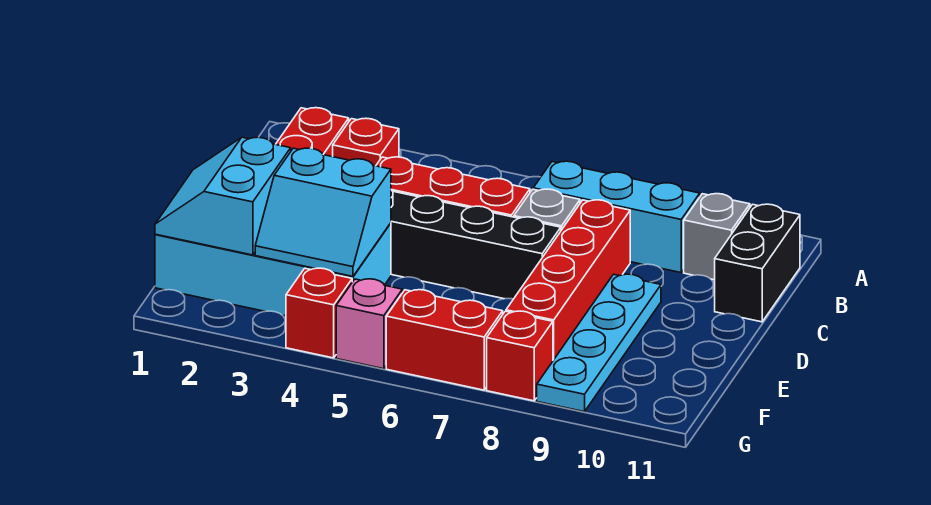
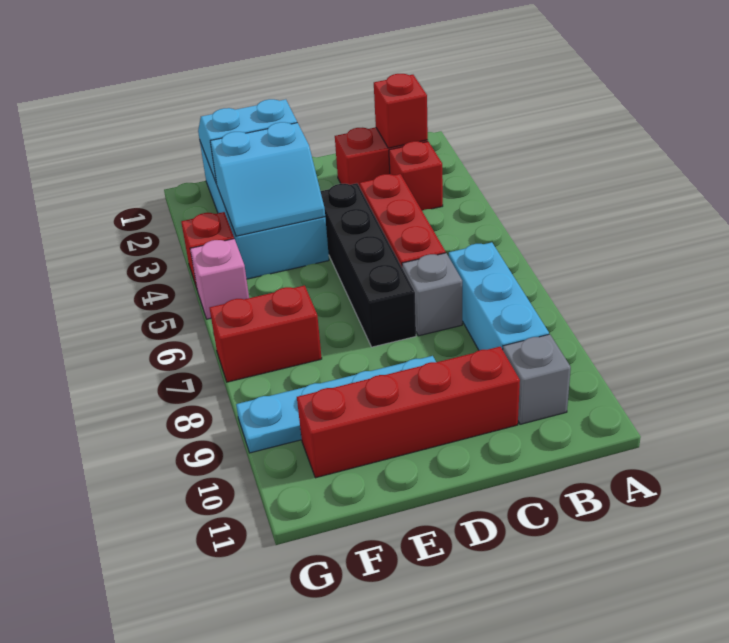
black 1x2 brick [715,204,800,322] -> none
red 1x4 brick [506,200,630,360] -> red 1x4 brick moved to [297,347,520,478]
cyan 2x2 slope [255,148,391,276] -> cyan 2x2 slope turned to [210,122,325,236]
red 1x2 brick [386,290,503,390] -> red 1x2 brick turned to [210,285,322,382]
red 1x1 brick [487,311,553,401] -> red 1x1 brick moved to [374,74,428,148]

